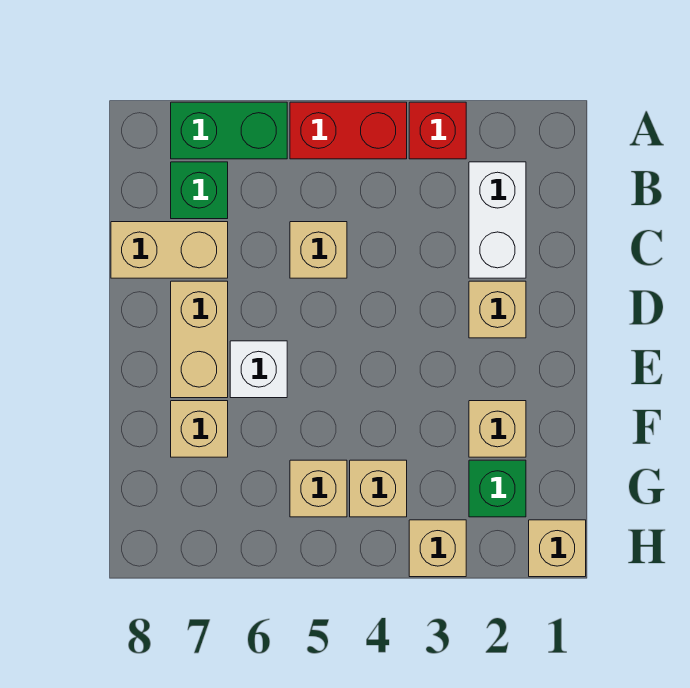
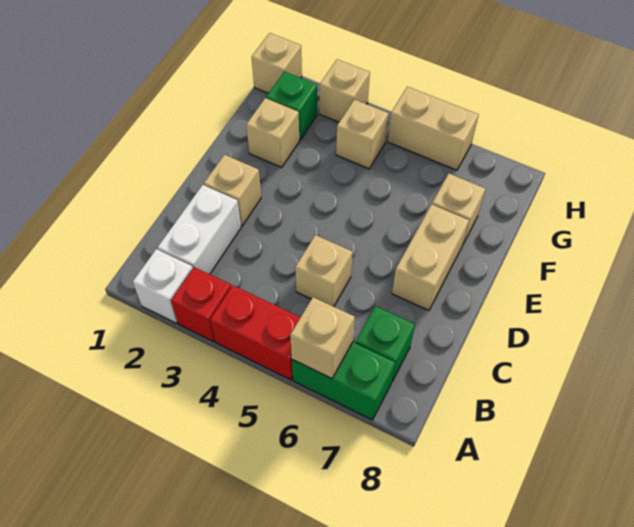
tan 1x2 brick [111,222,228,278] -> tan 1x2 brick moved to [388,87,479,170]
white 1x1 brick [230,341,287,398] -> white 1x1 brick moved to [133,249,193,323]
tan 1x1 brick [290,460,347,517] -> tan 1x1 brick moved to [290,297,355,379]

